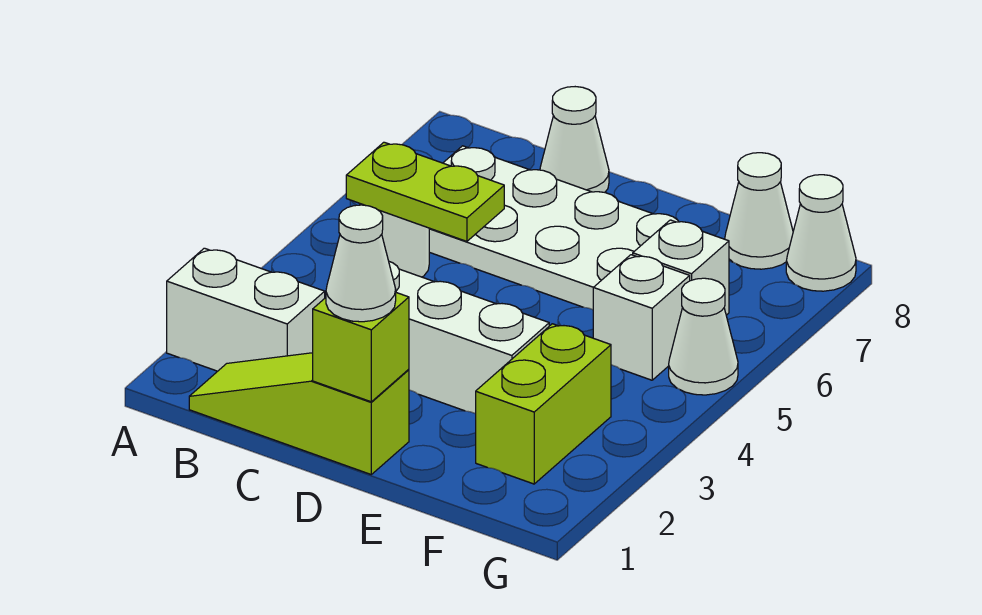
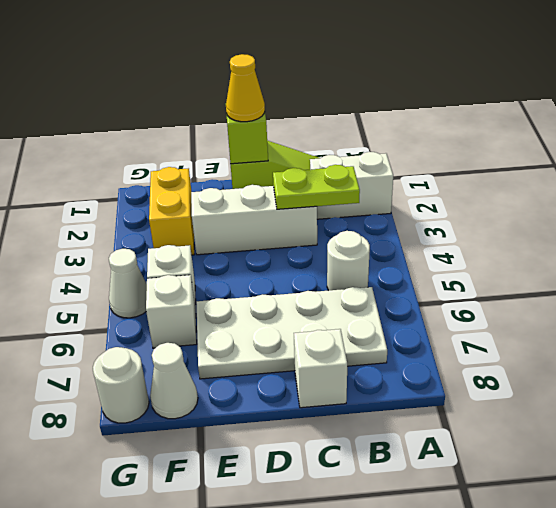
lime 1x2 plate [346,142,504,241] -> lime 1x2 plate moved to [273,165,360,209]
white 1x1 cone [540,87,609,192] -> white 1x1 brick [294,329,347,408]
white 1x1 cone [326,205,396,322] -> yellow 1x1 cone [226,54,265,122]
lime 1x2 brick [476,324,611,484] -> yellow 1x2 brick [149,167,194,255]
white 1x1 cone [786,175,856,291] -> white 1x1 round brick [93,347,149,423]

